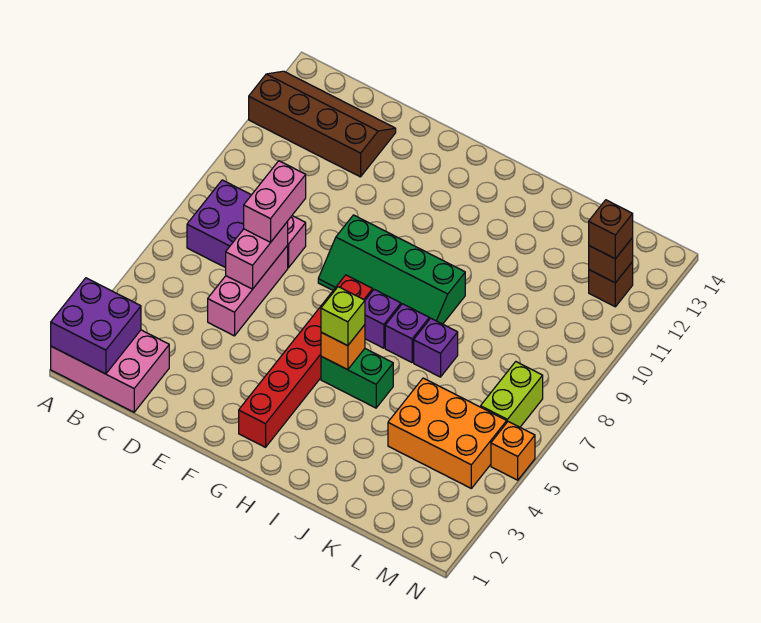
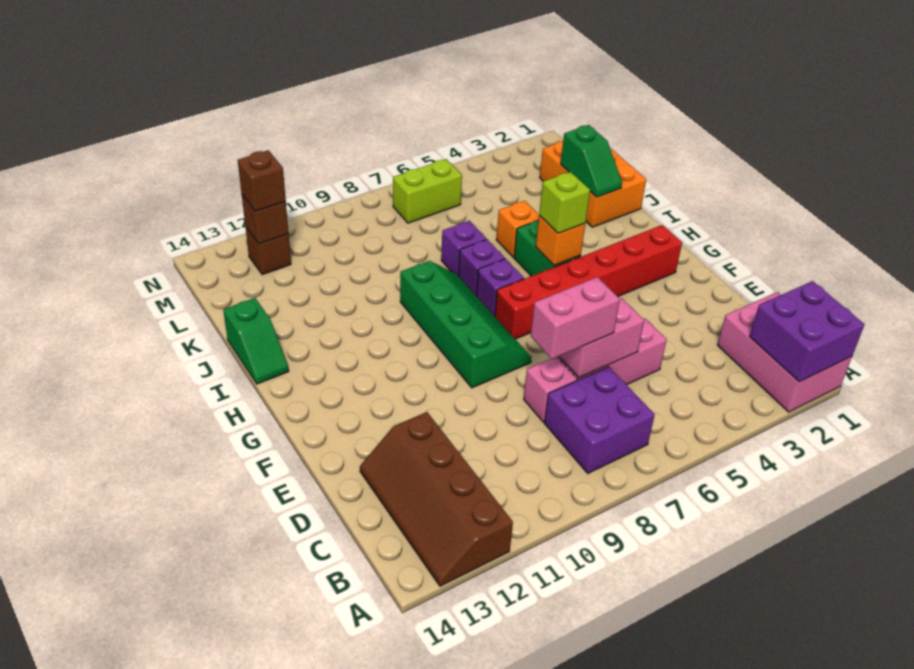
none -> green 1x2 slope [223,298,289,384]
none -> green 1x2 slope [561,125,622,197]
orange 2x3 brick [388,378,507,488] -> orange 2x3 brick moved to [540,141,646,227]
orange 1x1 brick [491,422,535,480] -> orange 1x1 brick moved to [496,201,539,257]

